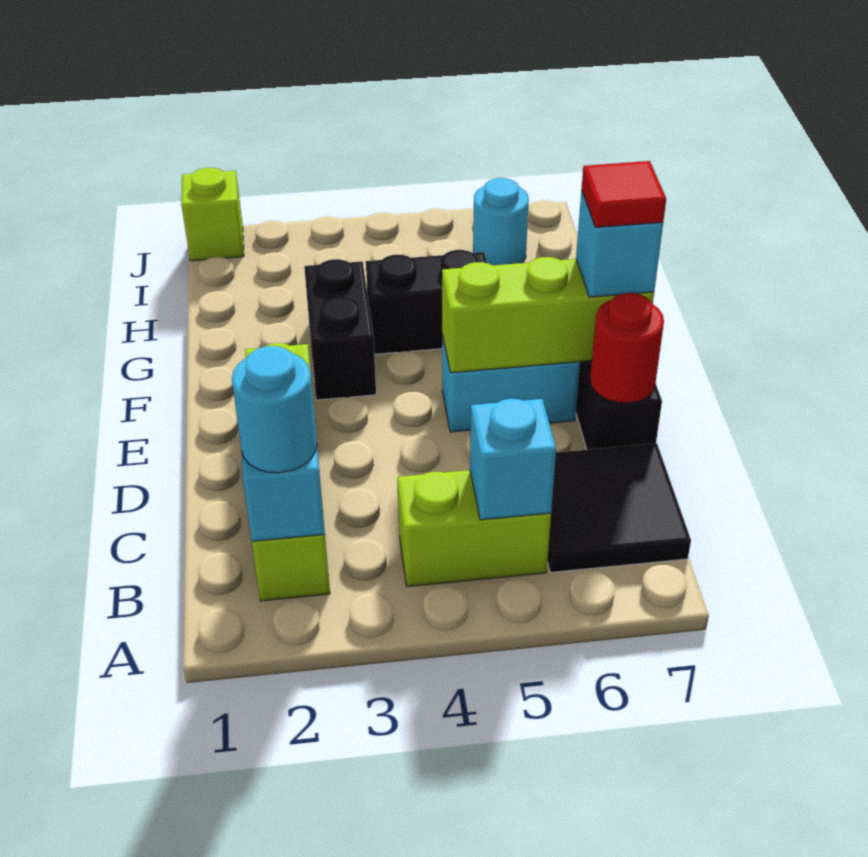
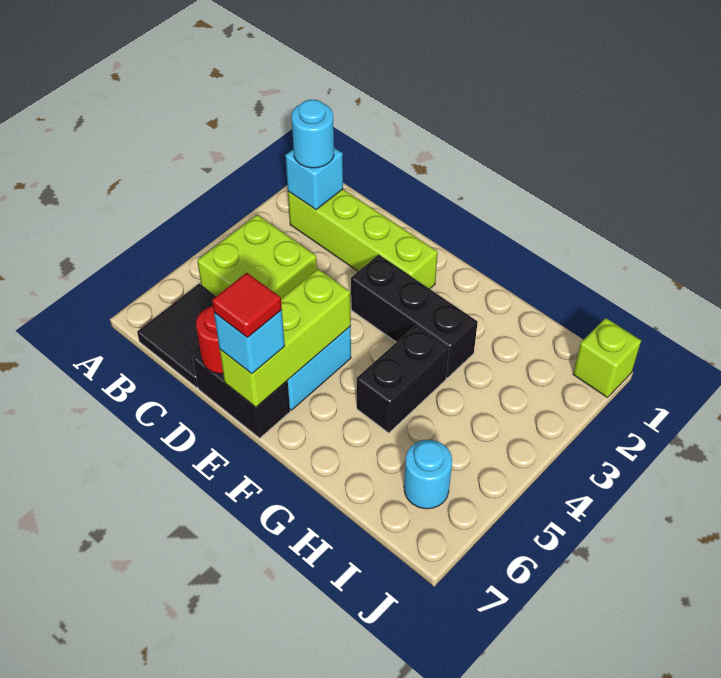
lime 1x2 brick [397,470,551,587] -> lime 2x2 brick [197,215,317,299]
cyan 1x1 brick [470,399,556,520] -> none
black 1x2 brick [304,259,376,400] -> black 1x3 brick [351,255,478,378]

